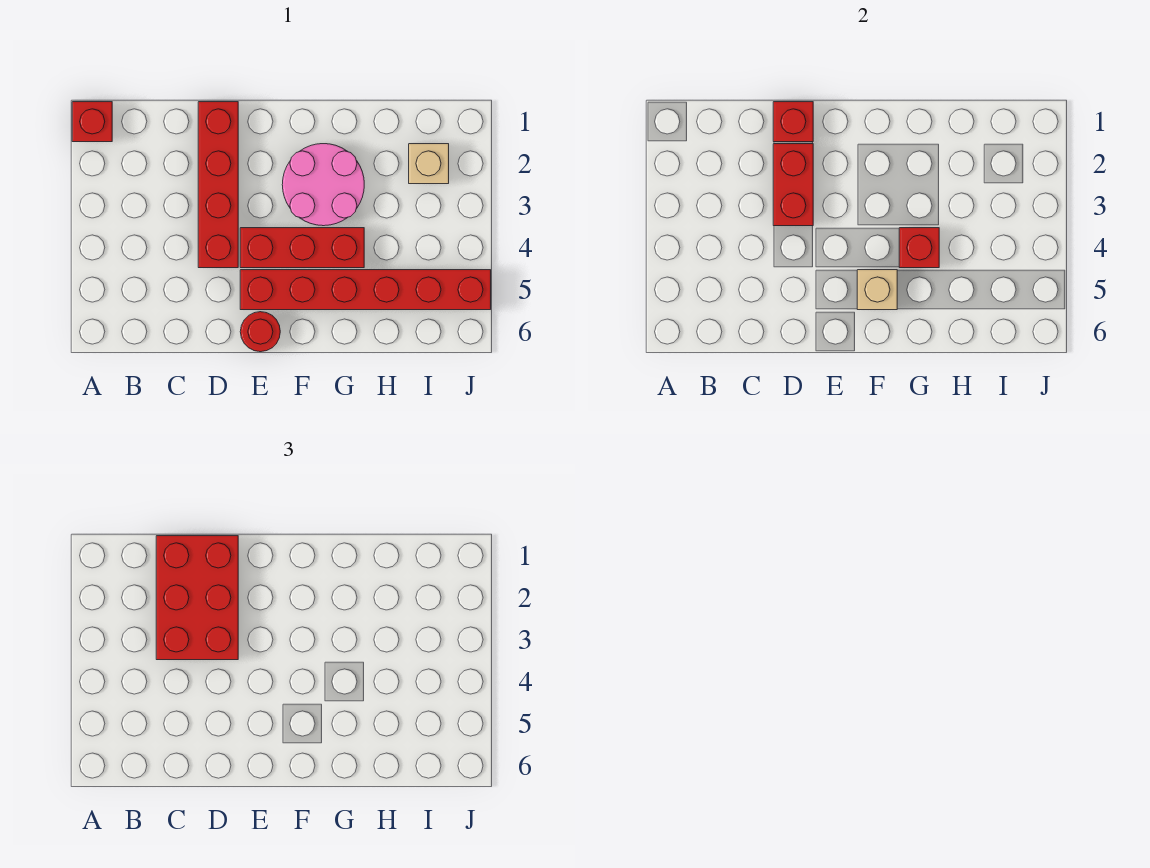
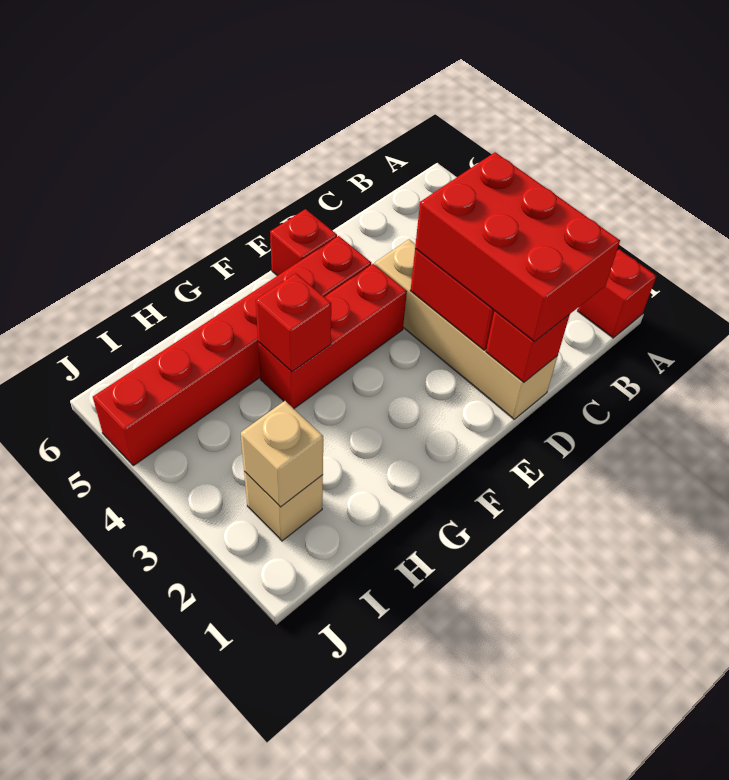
red 1x4 brick [198,102,238,268] -> tan 1x4 brick [375,240,557,419]
red 1x1 round brick [240,312,280,352] -> red 1x1 brick [270,209,337,276]
pink 2x2 round brick [282,144,364,226] -> none
tan 1x1 brick [857,270,897,310] -> tan 1x1 brick moved to [241,401,323,507]

